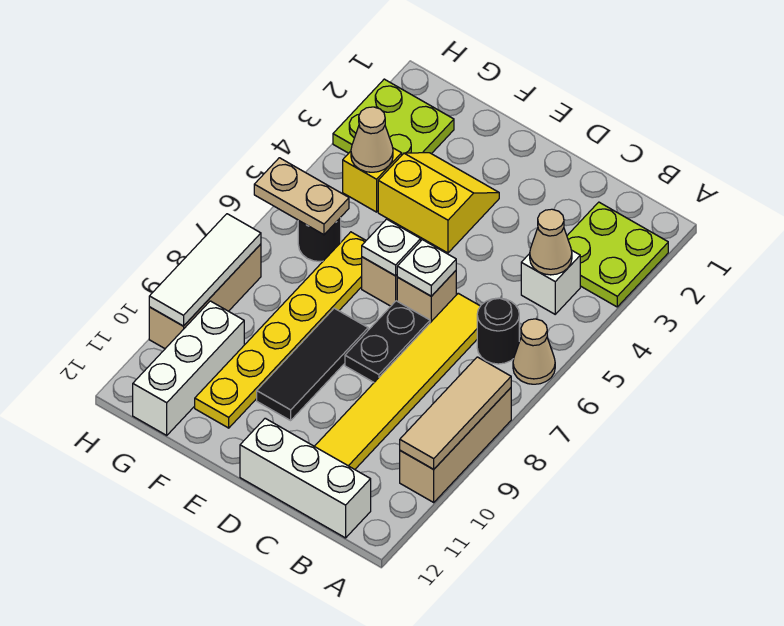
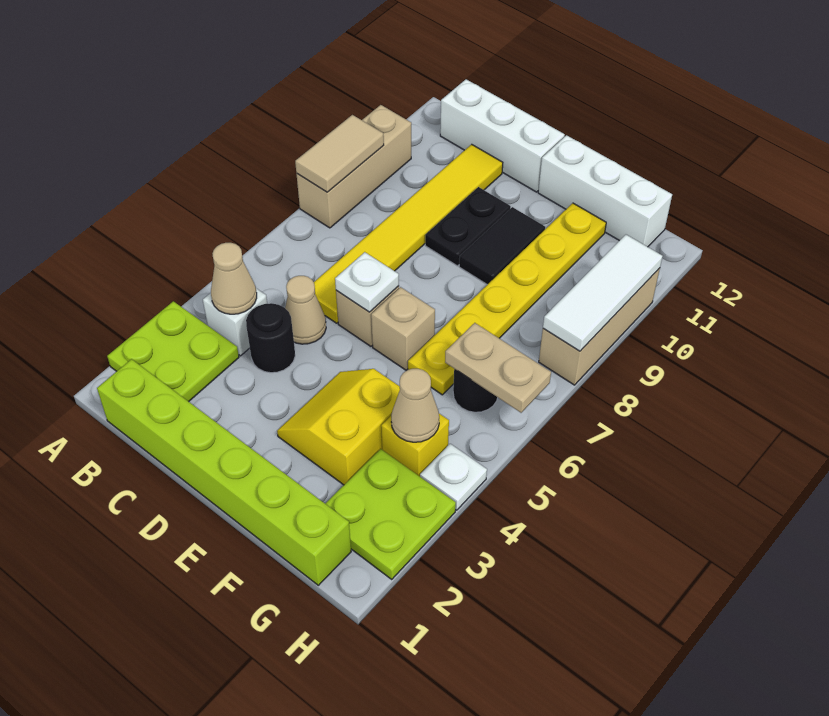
tan 1x1 cone [513,319,555,384] -> tan 1x1 cone moved to [285,276,326,344]
tan 1x3 tile [400,357,511,469] -> tan 1x2 tile [295,115,384,192]
none -> lime 1x6 brick [97,359,351,585]
black 1x1 round brick [477,298,519,364] -> black 1x1 round brick moved to [246,303,295,373]
black 1x2 plate [345,301,430,382] -> black 1x2 plate moved to [425,187,511,266]
yellow 2x2 slope [378,153,499,253] -> yellow 2x2 slope turned to [277,369,400,485]
white 1x1 plate [362,219,421,276] -> white 1x1 plate moved to [420,444,487,510]
black 1x3 tile [257,308,368,420] -> black 1x2 tile [459,207,545,285]
white 1x3 brick [133,301,244,435] -> white 1x3 brick turned to [538,135,672,247]

